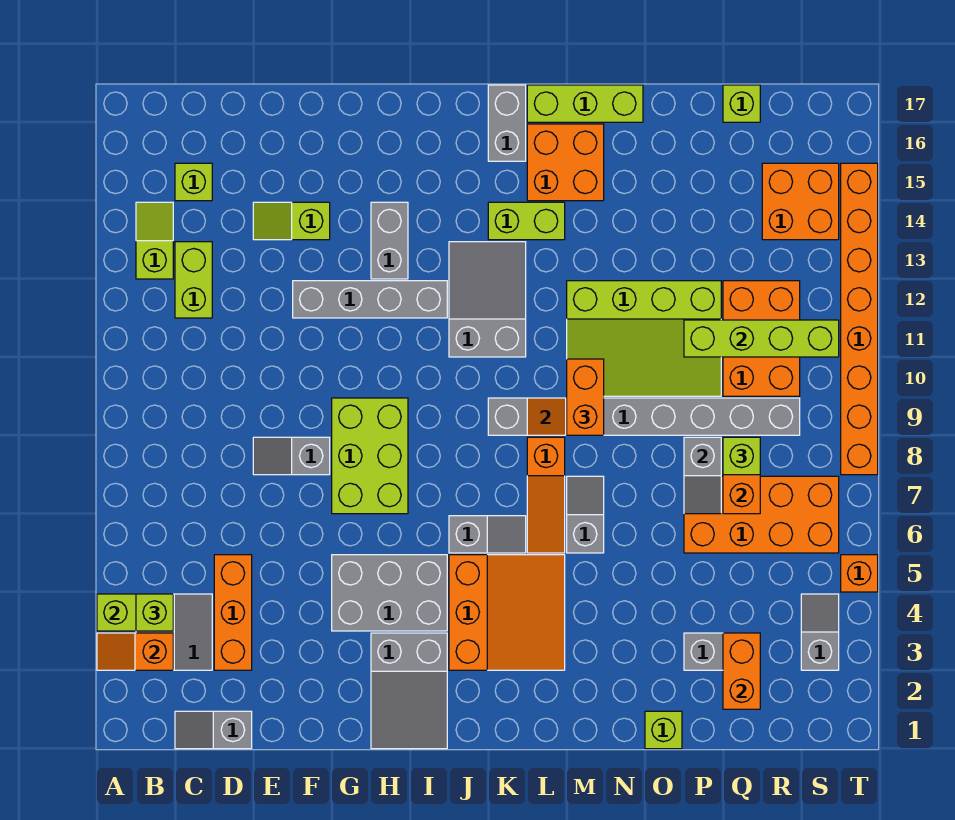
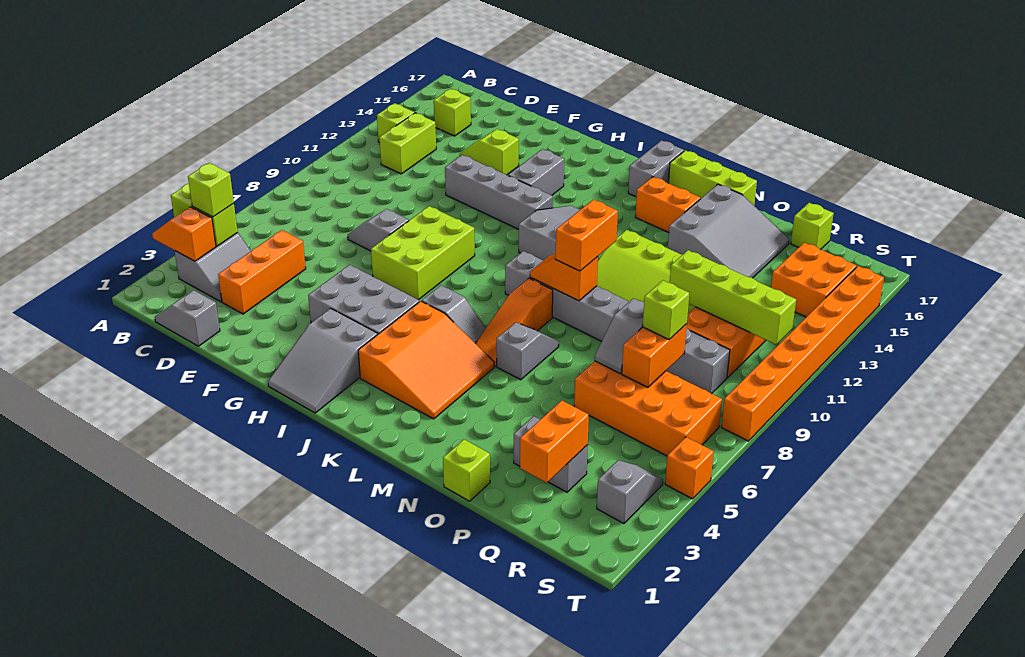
lime 1x2 brick [488,202,565,240] -> none
orange 2x2 brick [527,124,604,201] -> orange 1x2 brick [635,177,700,233]
none -> grey 3x3 slope [668,184,789,278]

